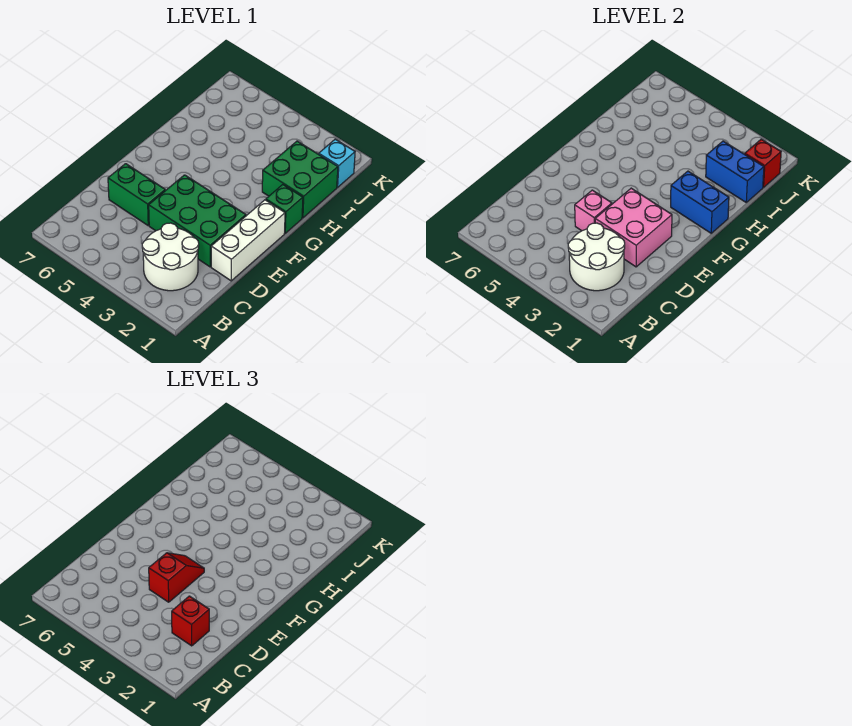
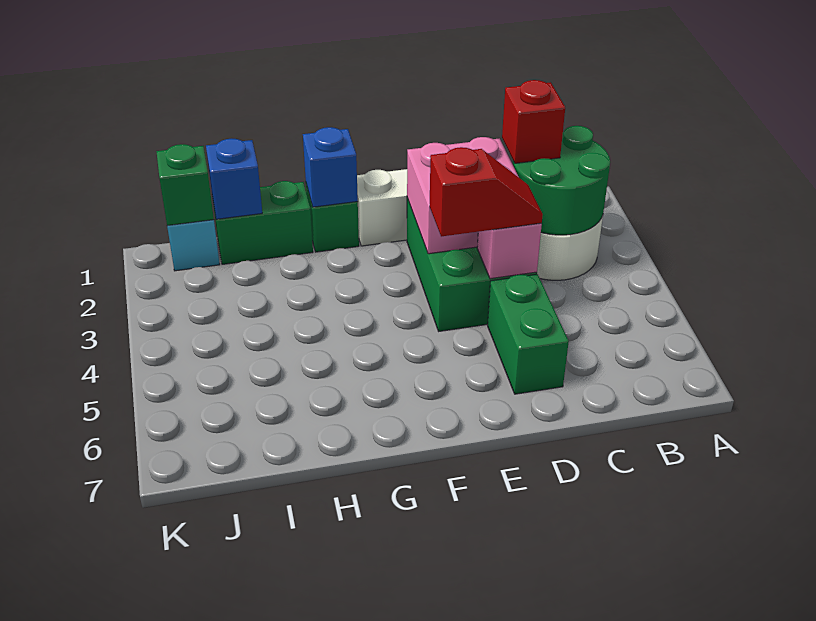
white 2x2 round brick [568,223,625,291] -> green 2x2 round brick [513,126,610,235]
red 1x2 slope [149,553,204,602] -> red 1x2 slope turned to [430,147,543,237]
blue 1x2 brick [671,171,729,233] -> blue 1x1 brick [303,127,358,207]
green 2x2 brick [262,141,338,218] -> green 1x2 brick [212,181,313,264]
blue 1x2 brick [706,141,764,202] -> blue 1x1 brick [206,138,262,219]
red 1x1 brick [745,139,781,187] -> green 1x1 brick [156,144,214,226]

